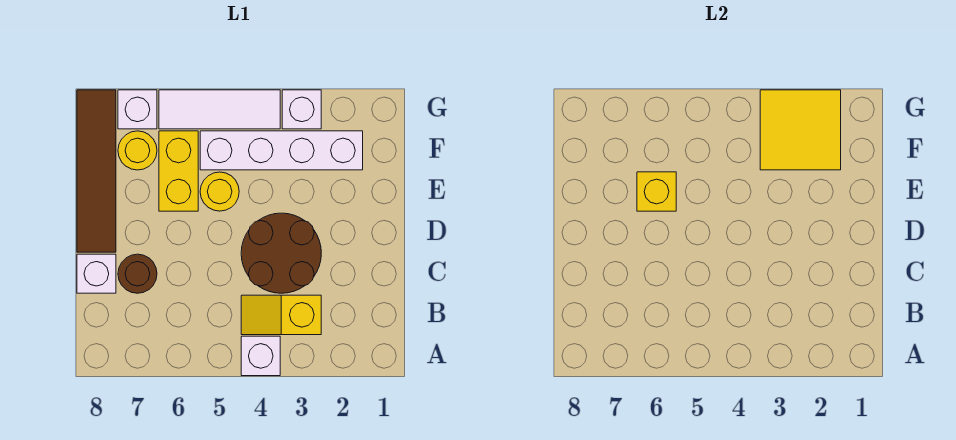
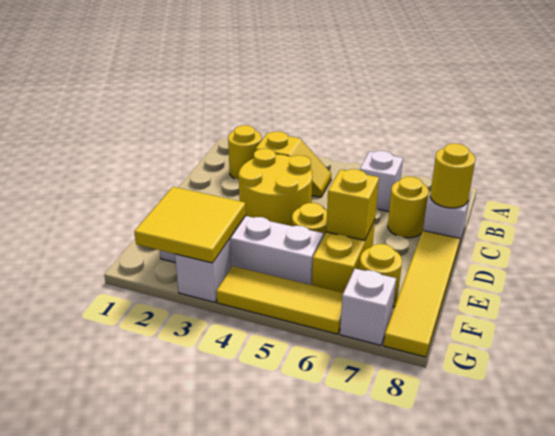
white 1x1 brick [241,336,280,376] -> white 1x1 brick moved to [360,151,403,212]
none -> yellow 1x1 round brick [228,125,261,180]
brown 2x2 round brick [241,213,321,293] -> yellow 2x2 round brick [239,149,312,226]
brown 1x1 round brick [118,254,157,293] -> yellow 1x1 round brick [388,177,429,238]
none -> yellow 1x1 round brick [430,143,475,208]
brown 1x4 tile [77,90,116,252] -> yellow 1x4 tile [384,231,460,357]
white 1x3 tile [159,90,280,129] -> yellow 1x3 tile [216,266,343,334]

